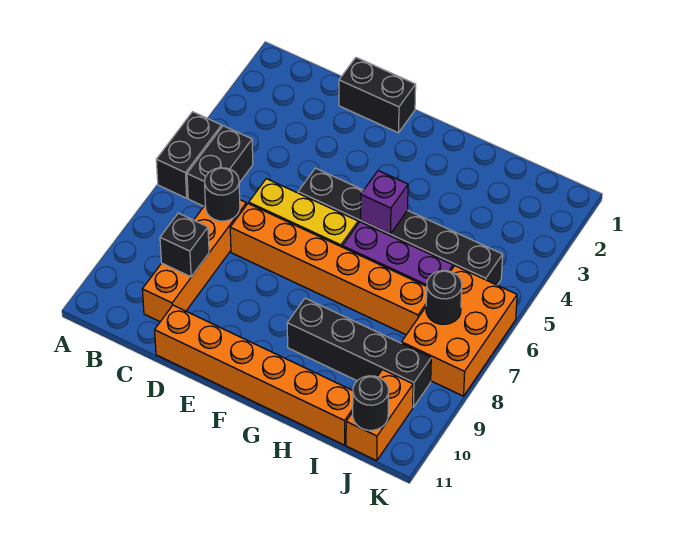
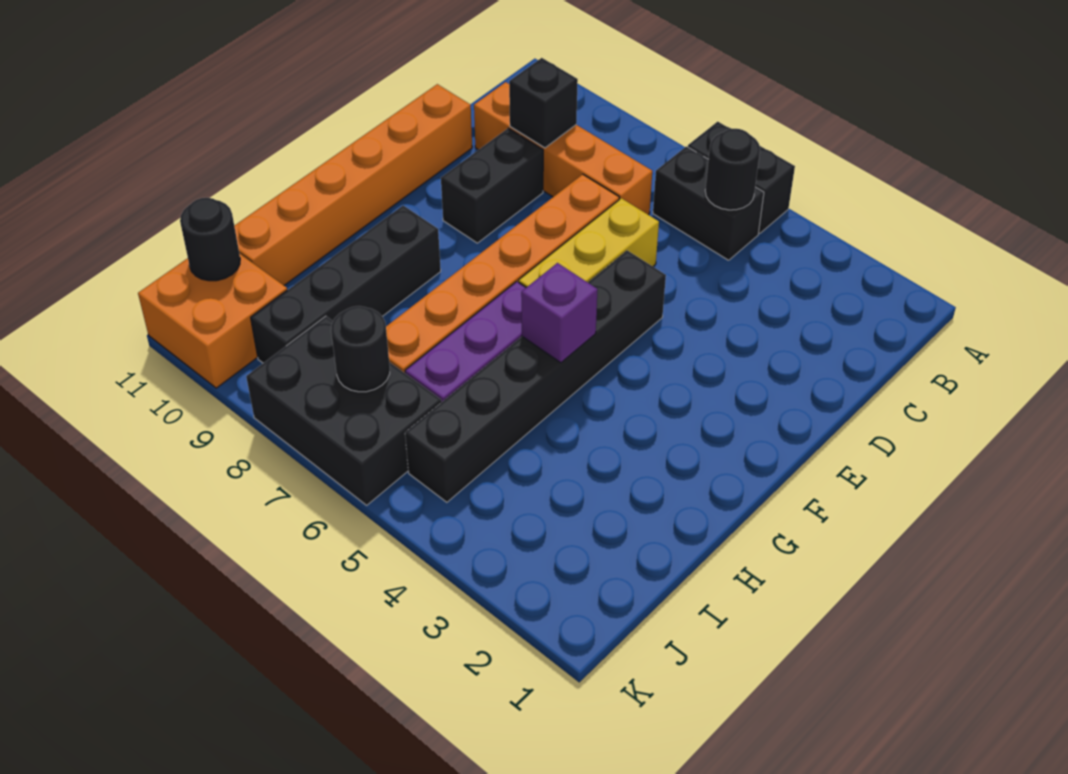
black 1x1 round brick [205,168,240,221] -> black 1x1 round brick moved to [705,129,760,210]
black 1x2 brick [339,58,416,133] -> black 1x2 brick moved to [441,128,543,243]
orange 2x3 brick [402,266,517,396] -> black 2x3 brick [246,316,441,505]
orange 1x2 brick [346,370,413,461] -> orange 2x2 brick [138,253,287,388]

